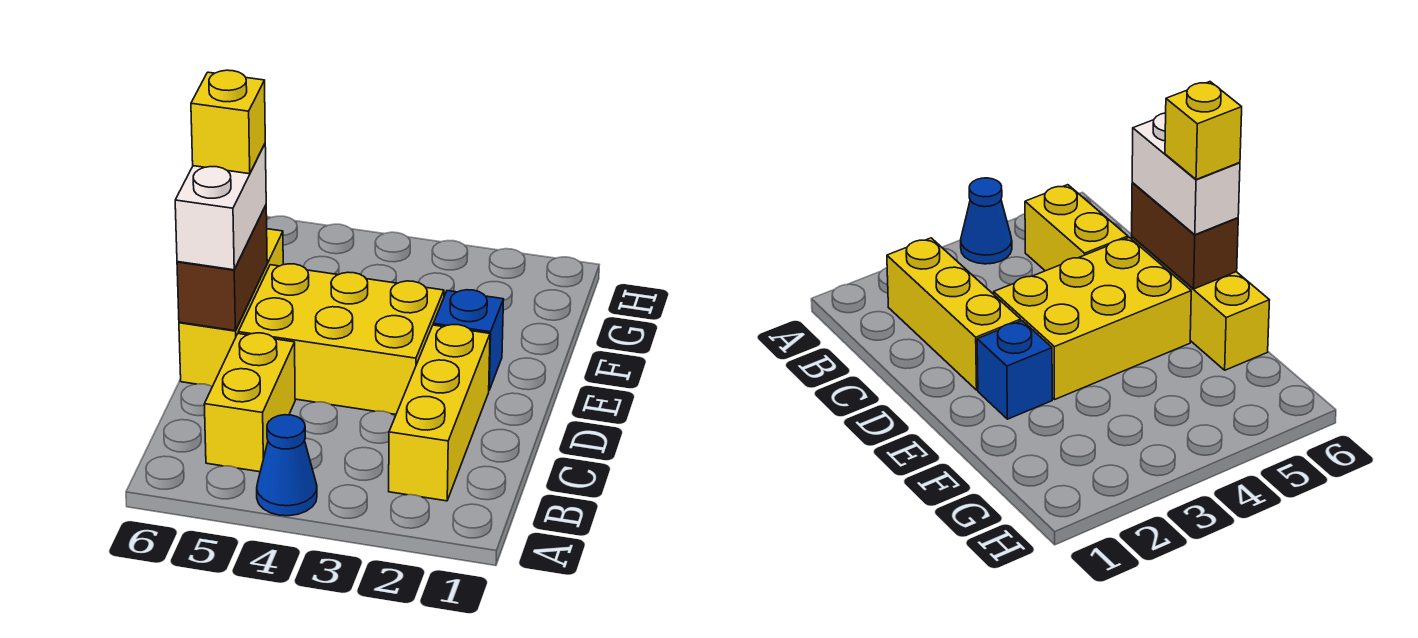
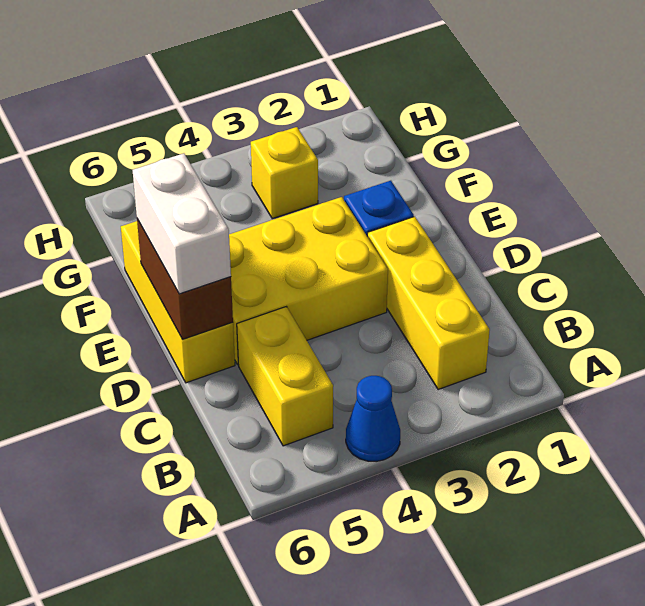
yellow 1x1 brick [191,70,265,174] -> yellow 1x1 brick moved to [251,127,318,219]

